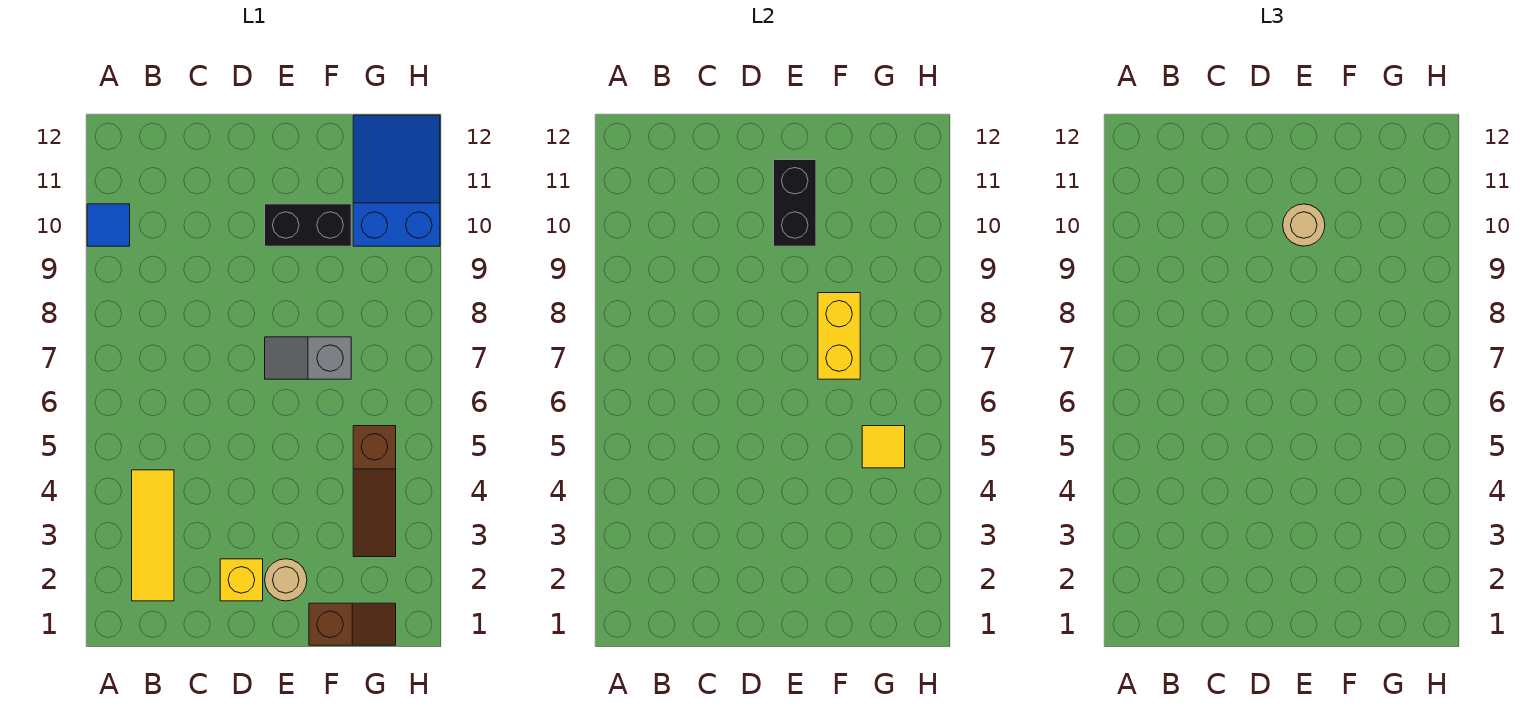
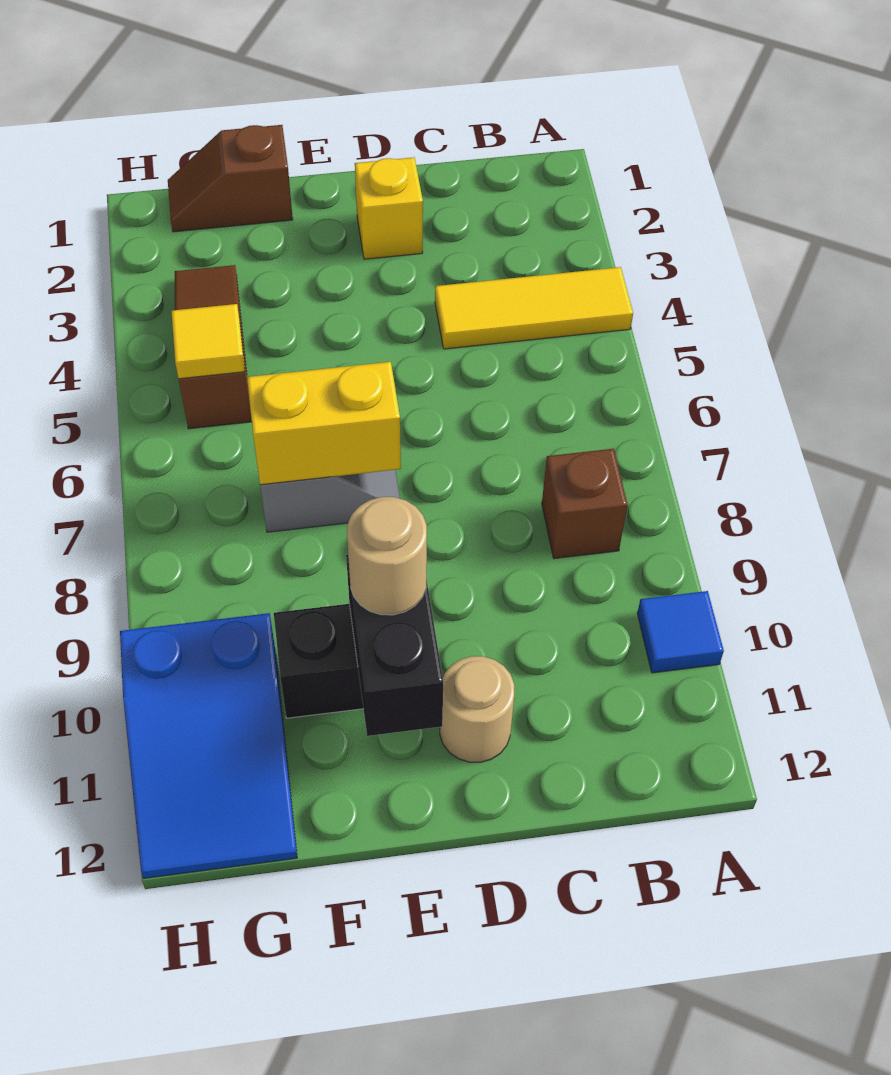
yellow 1x3 tile [132,470,174,601] -> yellow 1x3 tile turned to [435,267,633,349]
none -> brown 1x1 brick [542,449,628,559]
tan 1x1 round brick [265,559,307,601] -> tan 1x1 round brick moved to [440,656,514,762]
yellow 1x2 brick [818,293,860,379] -> yellow 1x2 brick turned to [247,362,401,485]

